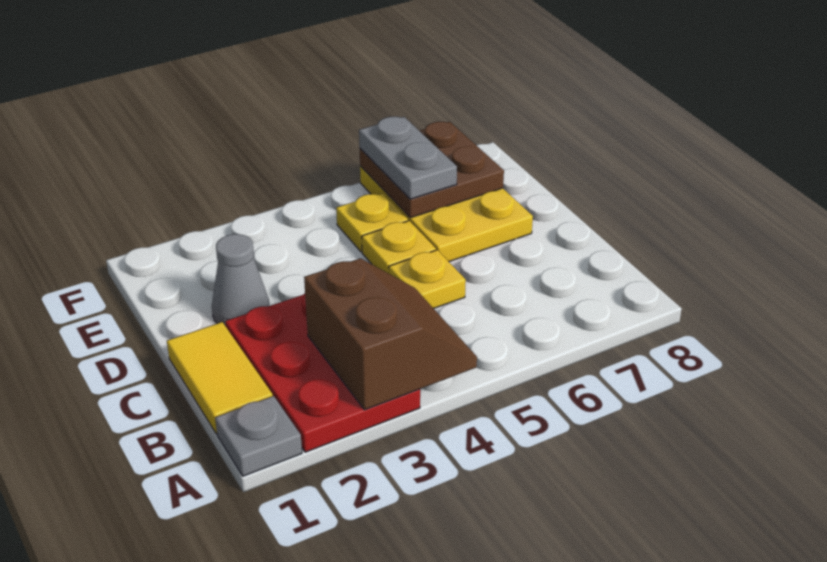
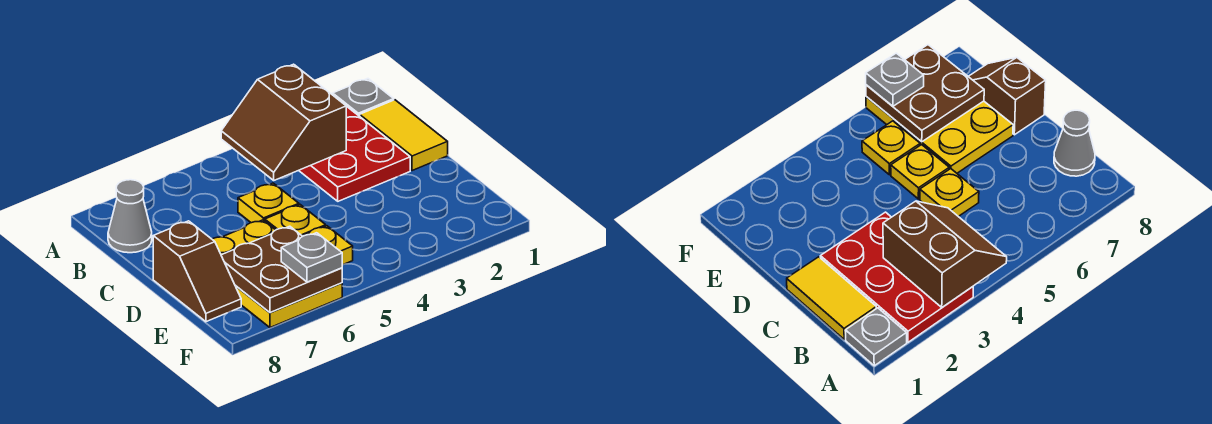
grey 1x1 cone [212,234,269,326] -> grey 1x1 cone moved to [108,180,152,253]
none -> brown 1x2 slope [153,221,241,322]
grey 1x2 plate [359,117,457,199] -> grey 1x1 plate [281,233,342,282]

